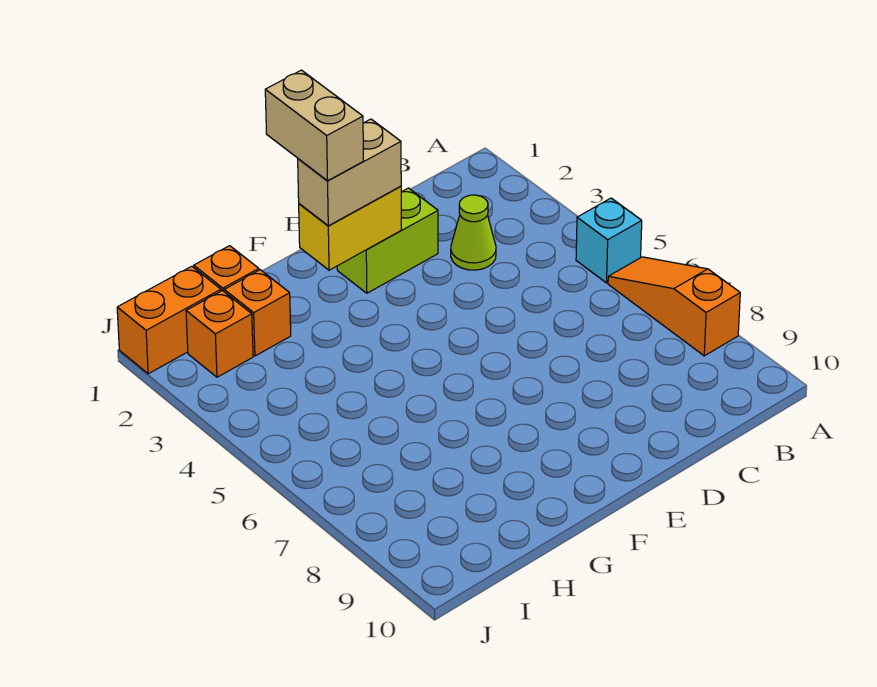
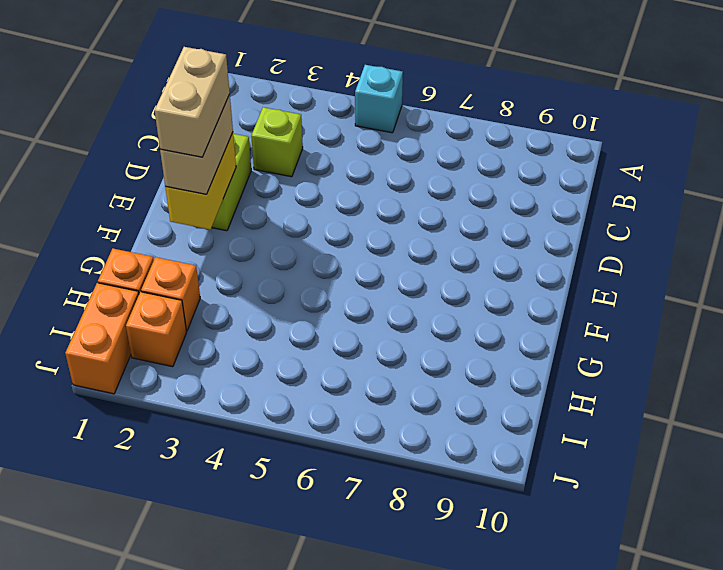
orange 1x3 slope [608,257,740,356] -> none
lime 1x1 cone [451,195,496,270] -> lime 1x1 brick [251,107,303,177]
tan 1x2 brick [265,70,363,181] -> tan 1x2 brick turned to [155,47,230,157]

